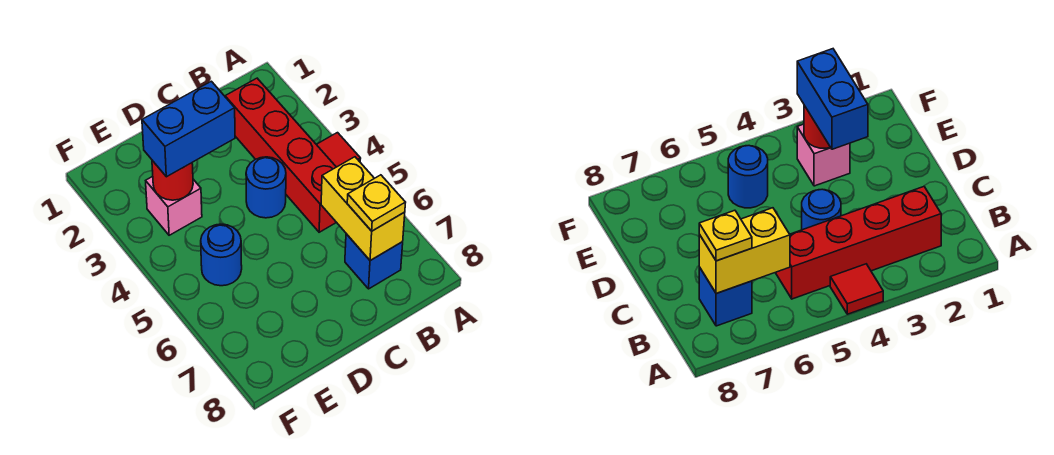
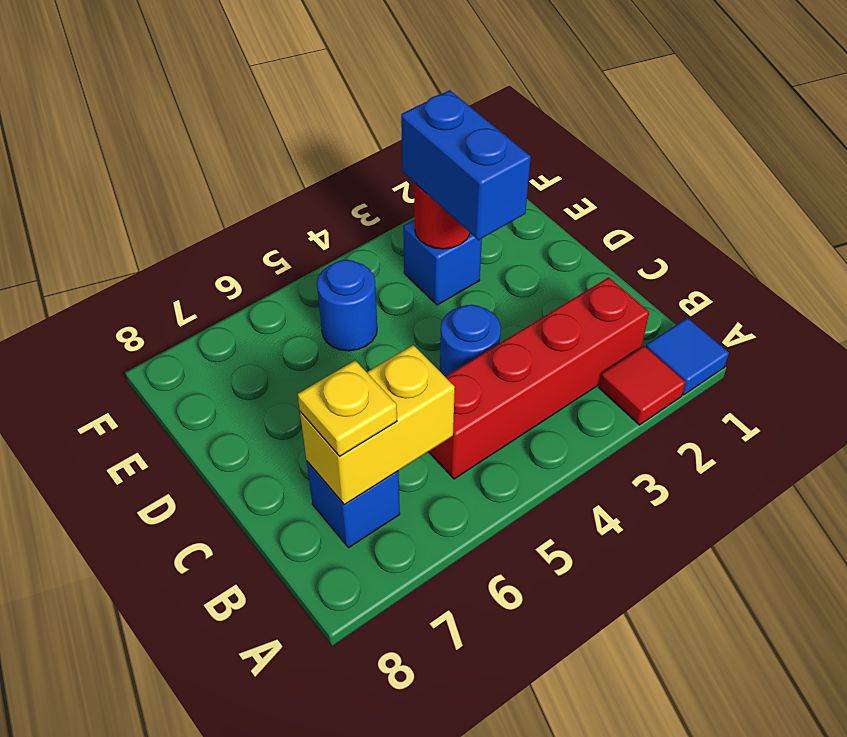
none -> blue 1x1 tile [646,318,729,395]
red 1x1 tile [316,133,361,167] -> red 1x1 tile moved to [599,346,686,425]
pink 1x1 brick [146,176,202,235] -> blue 1x1 brick [403,220,482,305]

